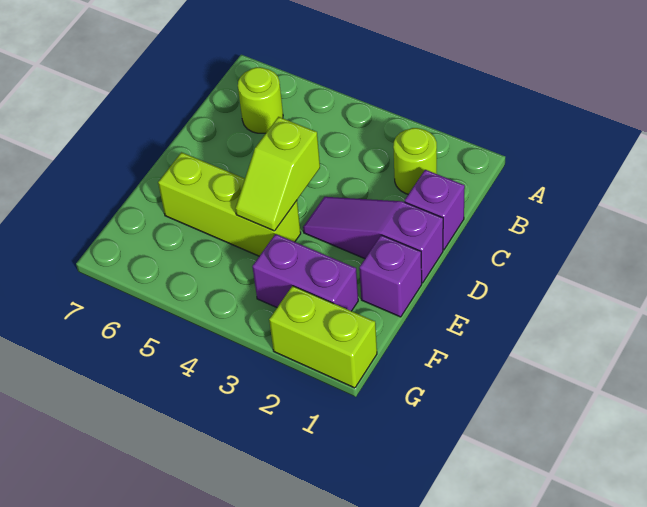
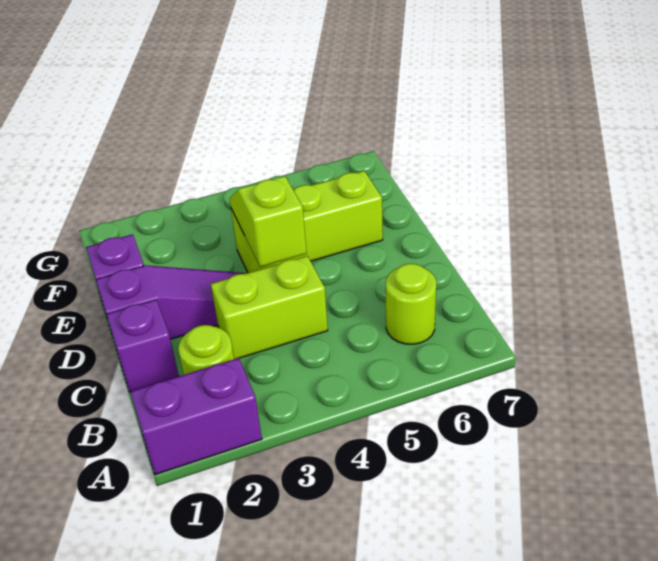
purple 1x2 brick [252,234,358,311] -> purple 1x2 brick moved to [130,358,262,475]
lime 1x2 brick [269,286,377,388] -> lime 1x2 brick moved to [211,256,328,359]

